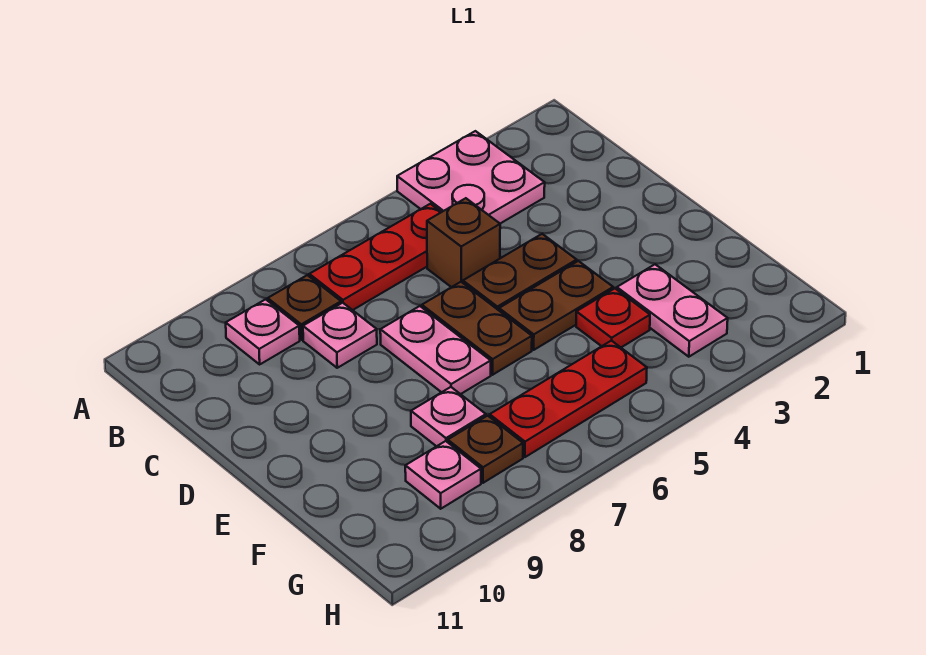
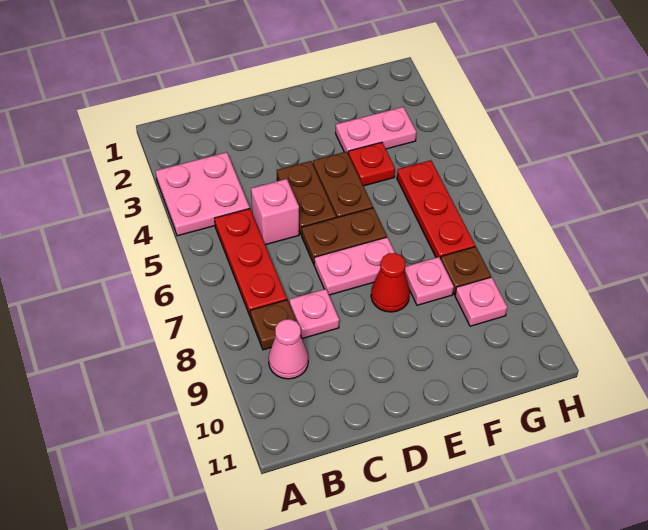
pink 1x1 plate [226,299,300,364] -> pink 1x1 cone [269,319,308,379]
brown 1x1 brick [427,198,500,287] -> pink 1x1 brick [251,179,299,245]
none -> red 1x1 cone [371,253,410,312]

